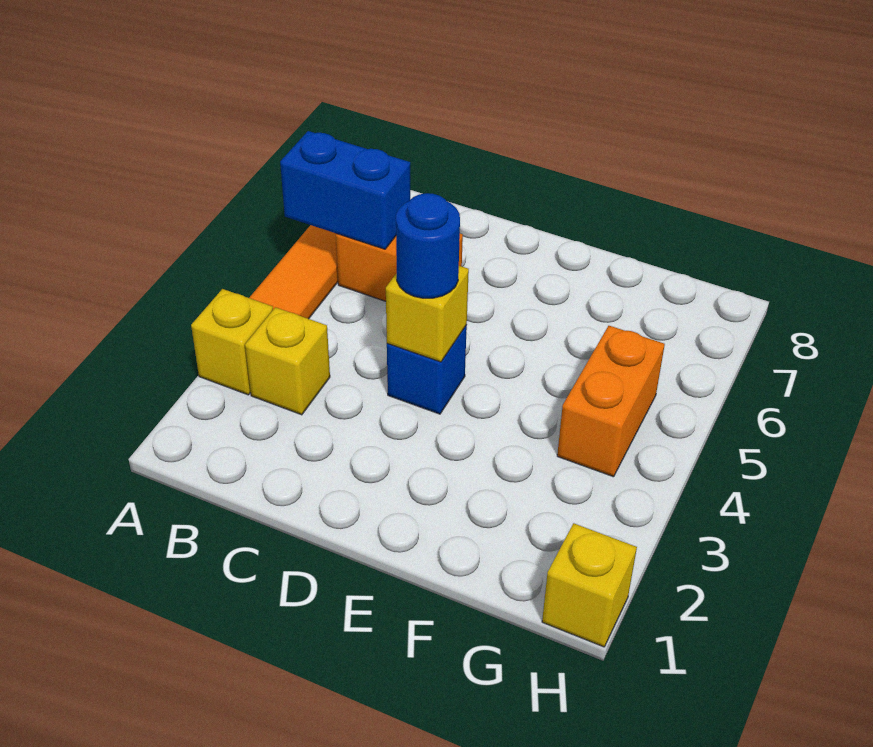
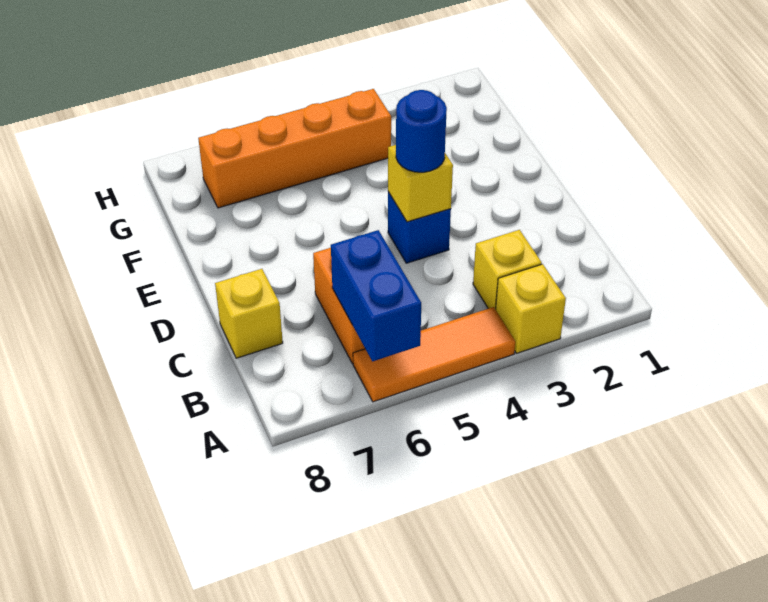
orange 1x2 brick [557,326,665,477] -> orange 1x4 brick [198,89,391,208]
yellow 1x1 brick [542,523,637,647] -> yellow 1x1 brick moved to [215,269,283,358]

